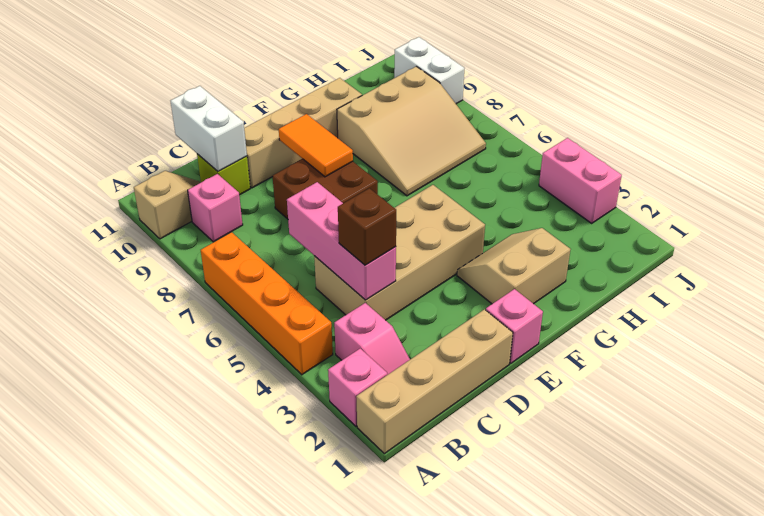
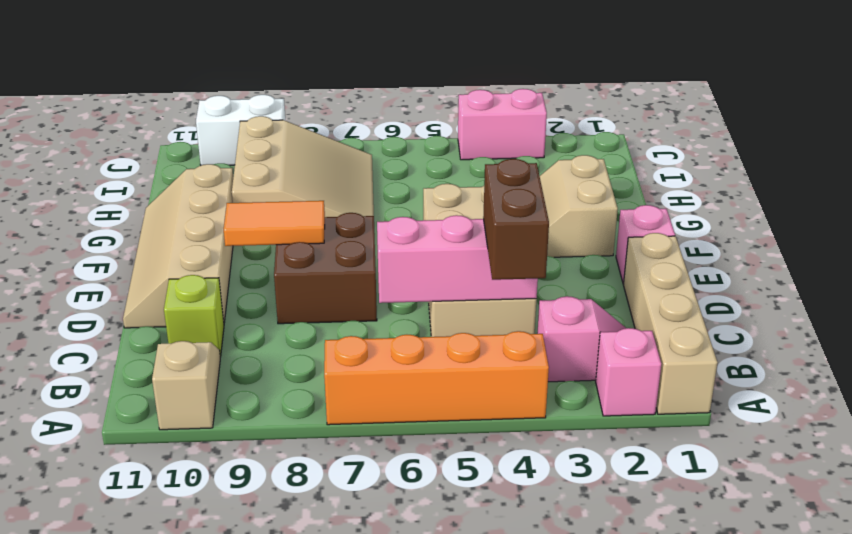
pink 1x1 brick [188,174,243,242] -> none
brown 1x1 brick [338,188,396,265] -> brown 1x2 brick [483,159,549,280]
white 1x2 brick [171,86,247,171] -> none

